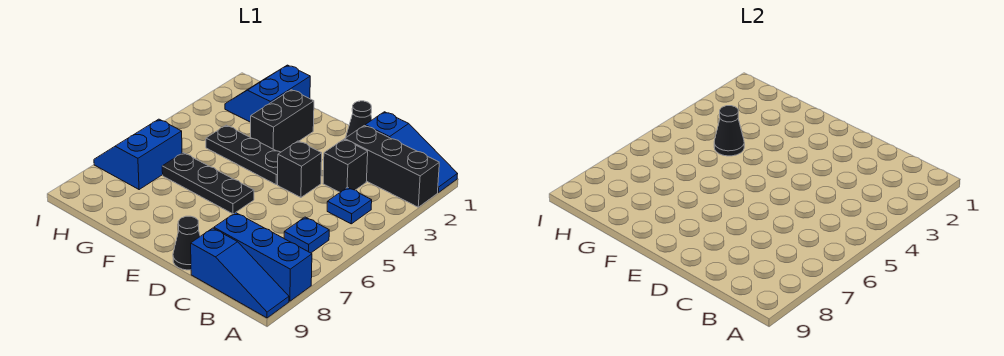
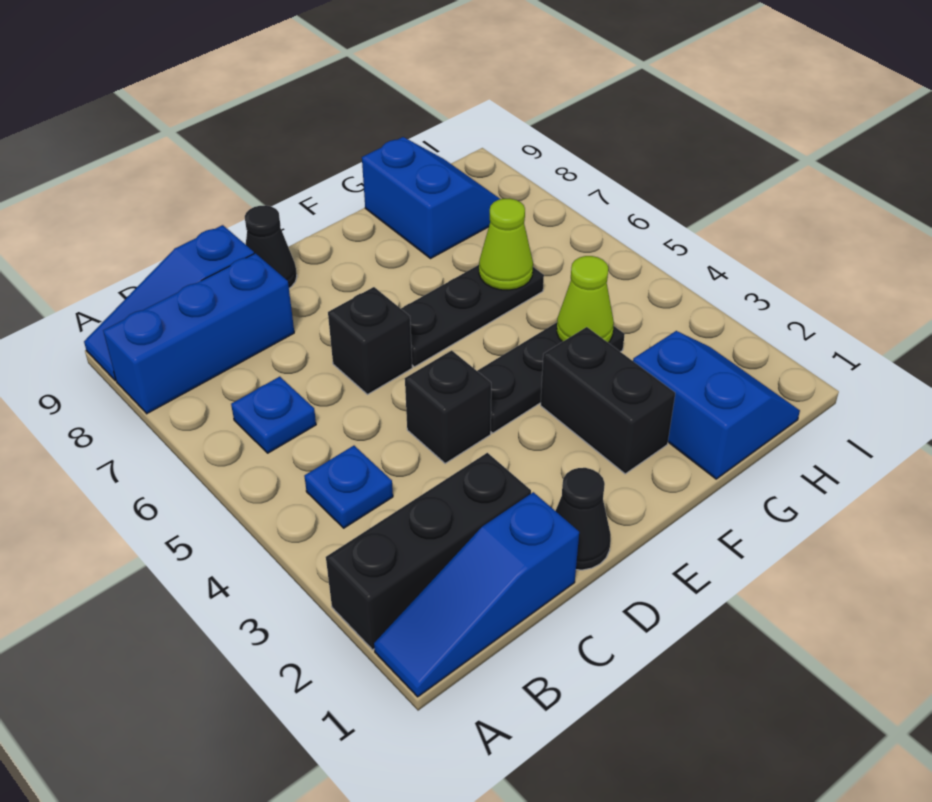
black 1x1 brick [323,139,368,192] -> black 1x1 brick moved to [328,287,412,395]
black 1x1 cone [714,106,744,156] -> lime 1x1 cone [557,256,614,342]
none -> lime 1x1 cone [479,198,533,290]
blue 2x2 slope [94,119,182,190] -> blue 2x2 slope moved to [362,137,500,259]

